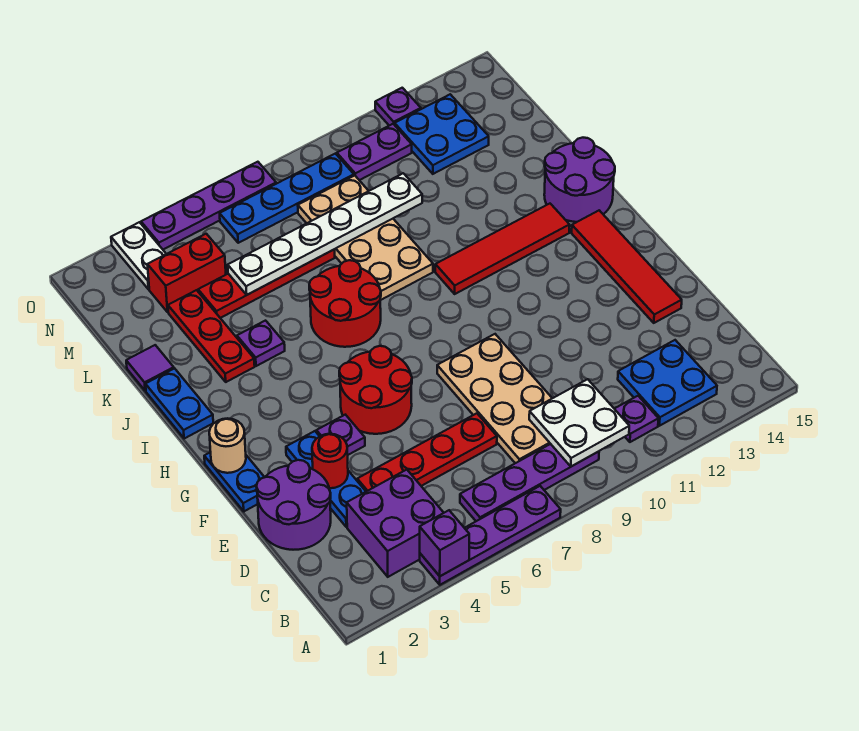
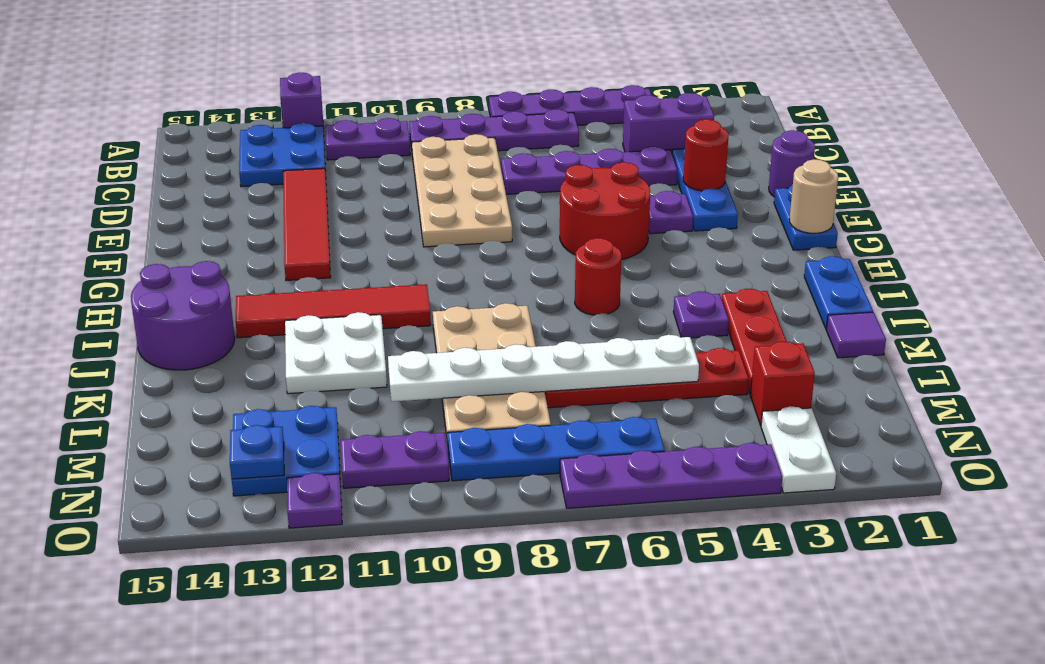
purple 1x1 brick [420,510,469,576] -> purple 1x1 brick moved to [280,72,324,131]
purple 2x2 brick [347,470,444,577] -> purple 1x2 brick [623,93,714,153]
white 2x2 plate [529,379,629,466] -> white 2x2 plate moved to [285,312,387,394]
purple 1x1 plate [615,396,659,442] -> purple 1x2 plate [325,118,410,160]
purple 2x2 round brick [256,460,331,550] -> purple 1x1 round brick [769,130,815,197]
red 1x4 plate [357,413,497,492] -> purple 1x4 plate [501,146,677,194]
red 1x4 tile [572,210,682,323] -> red 1x4 tile moved to [283,168,331,280]
red 2x2 round brick [309,260,381,347] -> red 1x1 round brick [575,238,621,315]
red 1x2 brick [147,234,226,312] -> red 1x1 brick [750,341,815,425]
none -> blue 1x1 plate [230,425,284,479]

